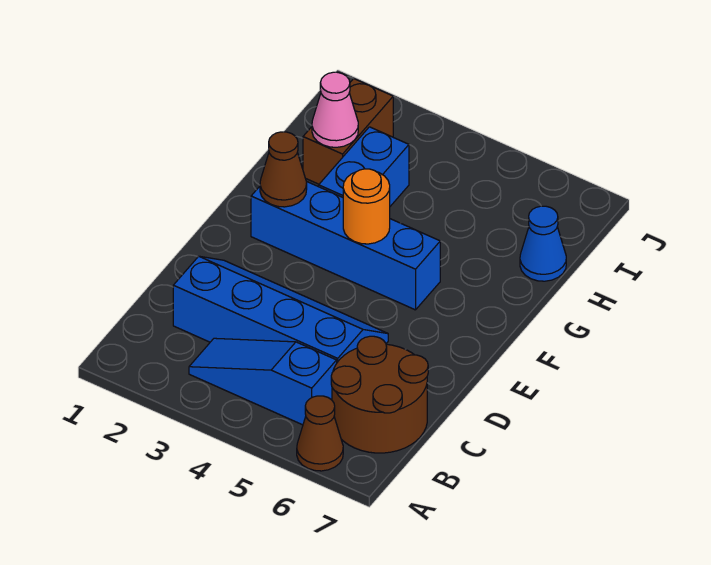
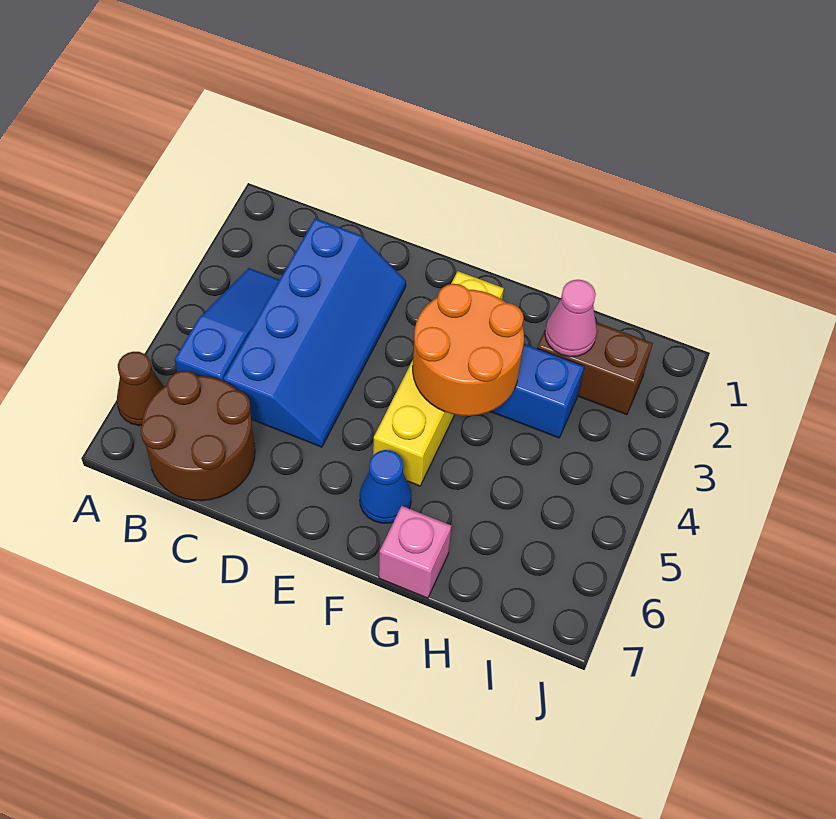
blue 1x4 brick [251,181,440,310] -> yellow 1x4 brick [373,271,504,486]
brown 1x1 cone [260,132,307,207] -> none
orange 1x1 round brick [343,169,390,244] -> orange 2x2 round brick [413,284,524,416]
none -> pink 1x1 brick [379,506,451,598]
blue 1x1 cone [520,206,566,281] -> blue 1x1 cone moved to [360,450,411,523]

